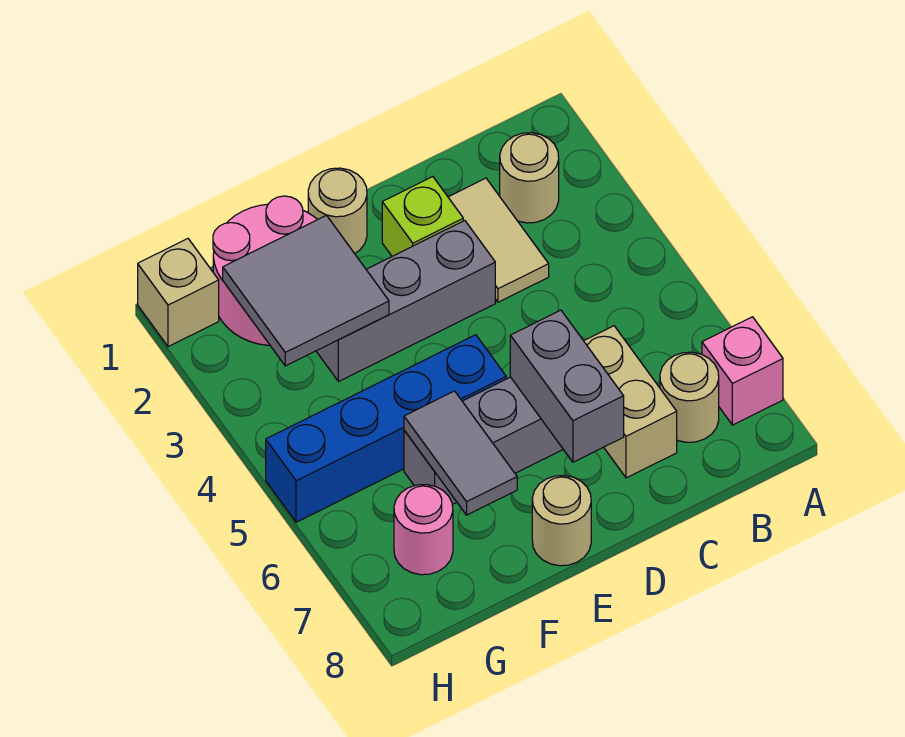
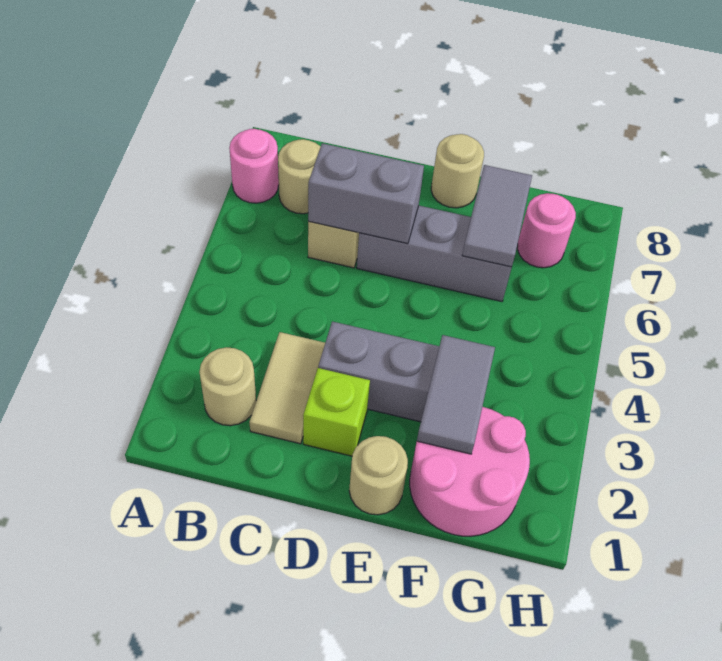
pink 1x1 brick [702,317,783,425] -> pink 1x1 round brick [229,129,279,203]
grey 1x2 brick [510,310,624,462] -> grey 1x2 brick turned to [308,143,424,244]
blue 1x4 brick [266,335,506,522] -> none
grey 2x2 tile [223,215,389,366] -> grey 1x2 tile [417,335,495,454]
tan 1x1 brick [138,239,219,347] -> none

